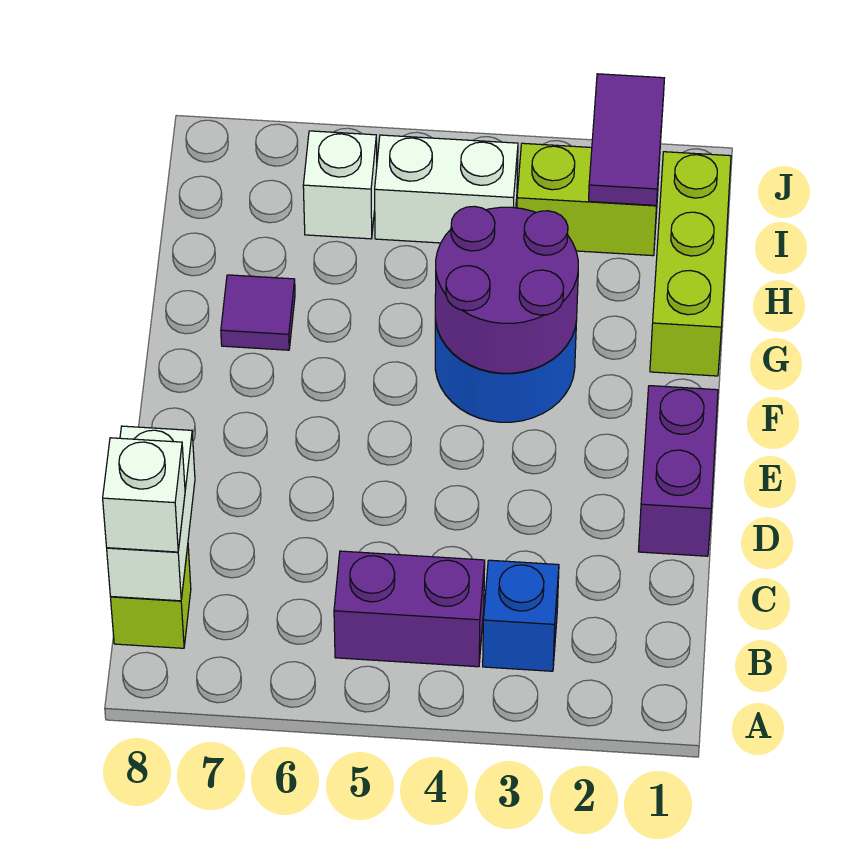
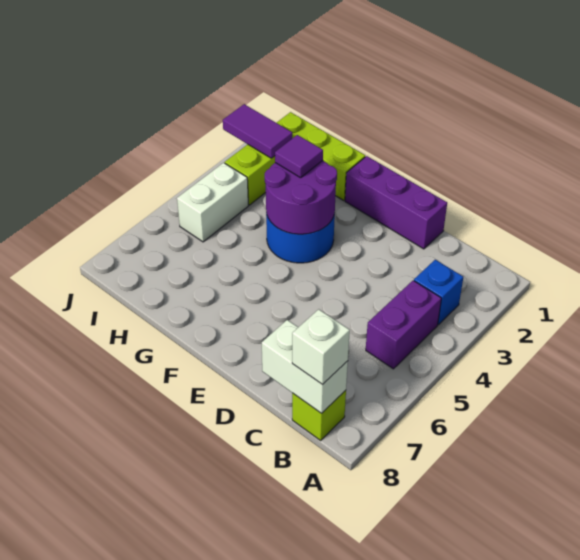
purple 1x2 brick [639,386,718,556] -> purple 1x3 brick [345,156,447,249]
purple 1x1 tile [221,275,295,350] -> purple 1x1 tile moved to [275,135,323,178]
white 1x1 brick [303,131,377,239] -> none

